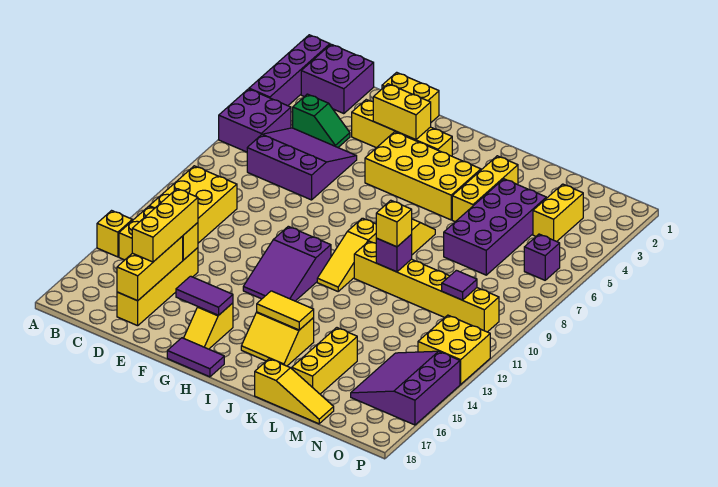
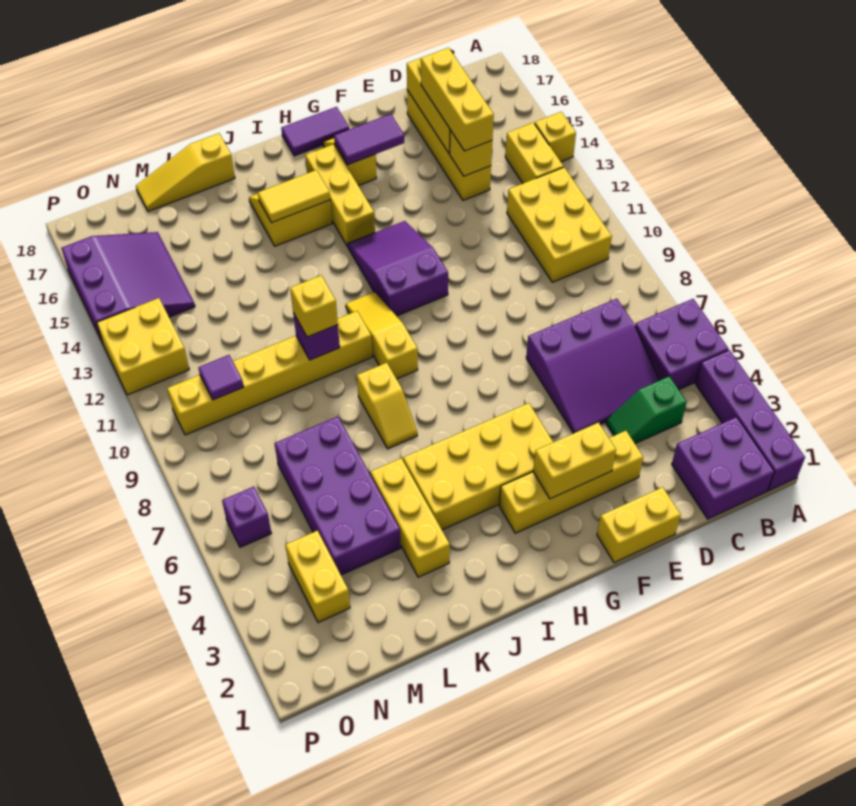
yellow 1x3 brick [292,328,357,394] -> yellow 1x3 brick moved to [305,145,375,246]

